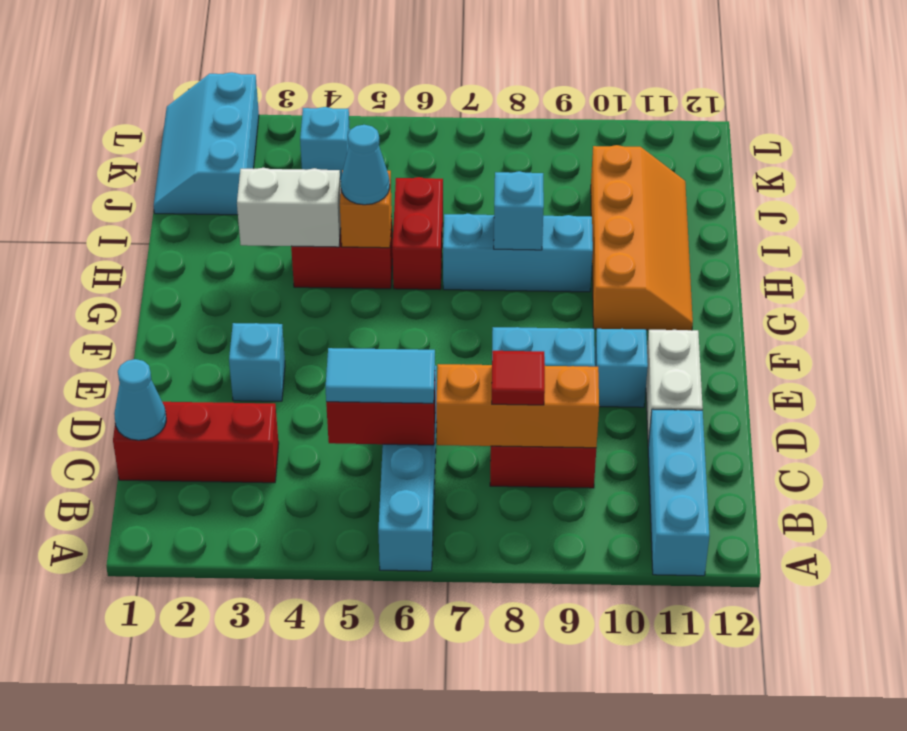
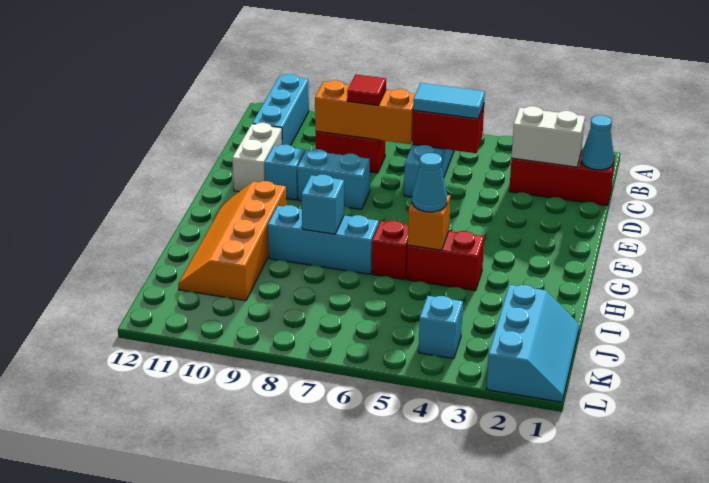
cyan 1x1 brick [229,323,285,401] -> none
white 1x2 brick [237,168,341,247] -> white 1x2 brick moved to [512,106,585,167]
red 1x2 brick [392,177,443,290] -> red 1x1 brick [372,221,408,280]

